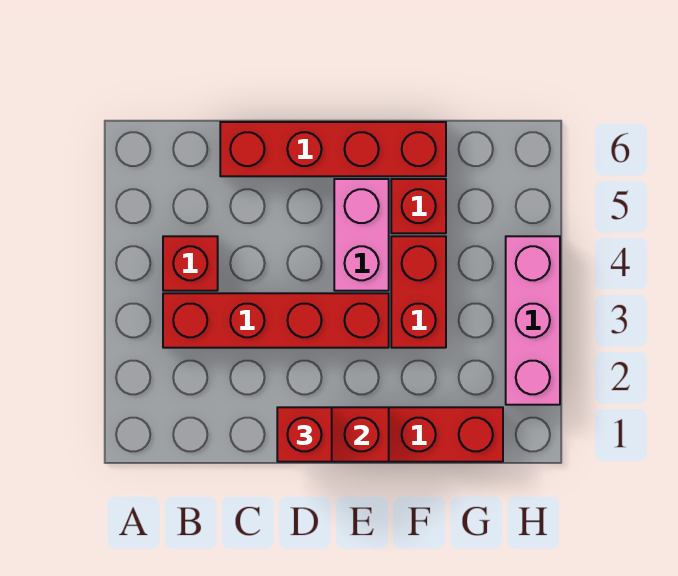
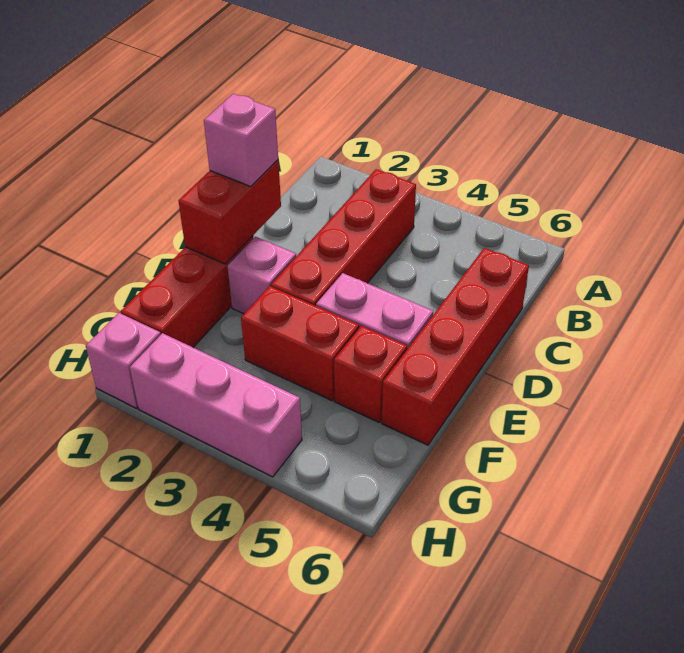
red 1x1 brick [163,236,218,291] -> none
red 1x1 brick [277,407,332,462] -> pink 1x1 brick [204,94,278,187]
none -> pink 1x1 brick [227,237,296,314]
none -> pink 1x1 brick [86,313,161,408]

